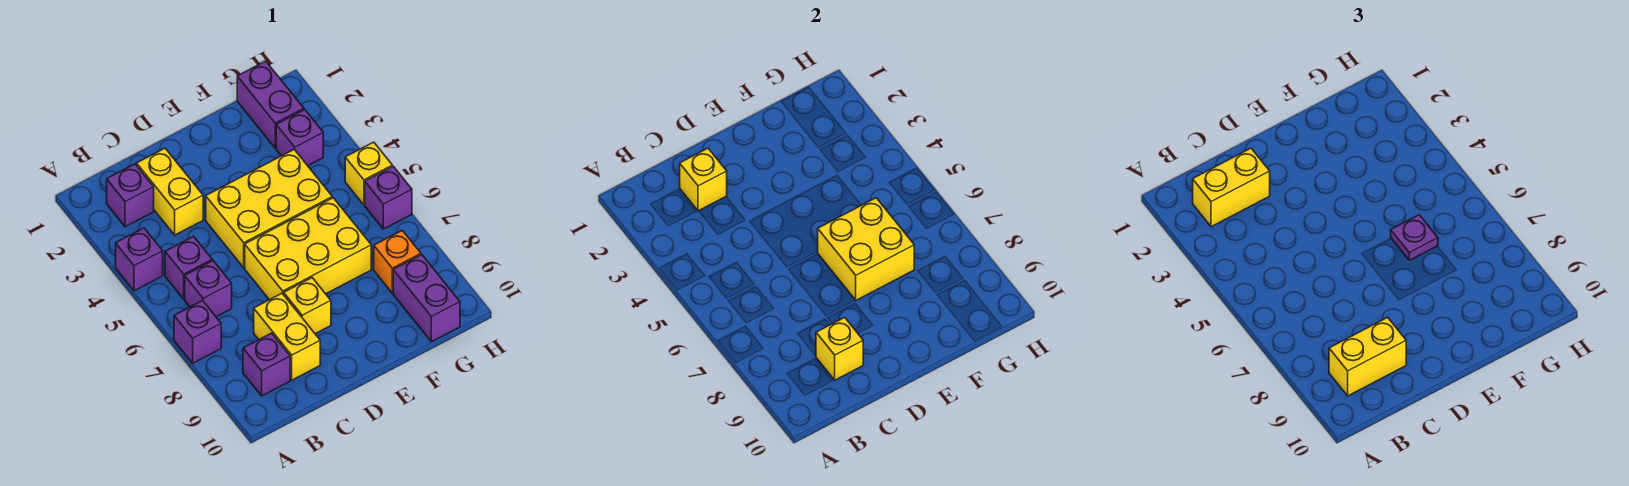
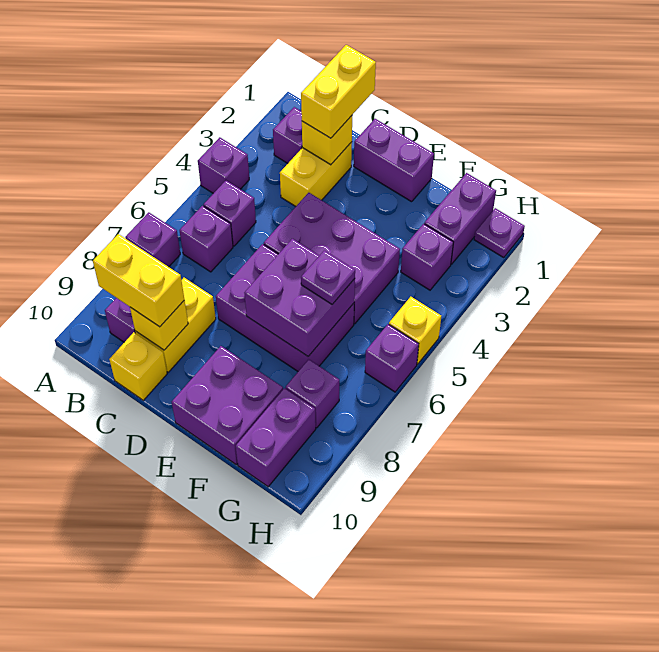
yellow 1x2 brick [1193,148,1270,227] -> yellow 1x2 brick turned to [301,45,376,138]
none -> purple 1x2 brick [354,119,434,202]
yellow 2x3 brick [206,149,332,268] -> purple 2x3 brick [264,193,400,324]
yellow 2x3 brick [245,198,371,300] -> purple 2x3 brick [216,244,354,371]
yellow 1x1 brick [284,278,331,334] -> yellow 1x1 brick moved to [109,332,167,400]
yellow 2x2 brick [818,198,914,300] -> purple 2x2 brick [245,239,355,356]
none -> purple 2x2 brick [172,346,283,465]
orange 1x1 brick [374,230,421,293] -> purple 1x1 brick [286,359,339,428]
none -> purple 1x1 plate [474,208,525,258]

